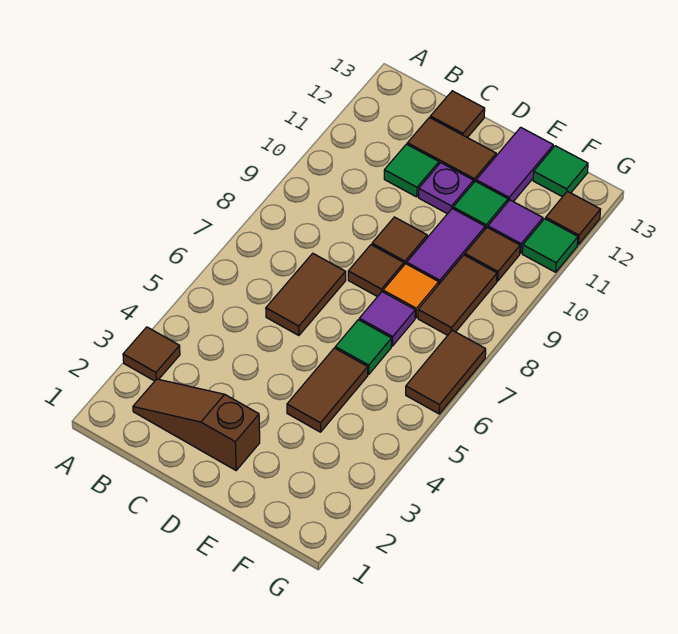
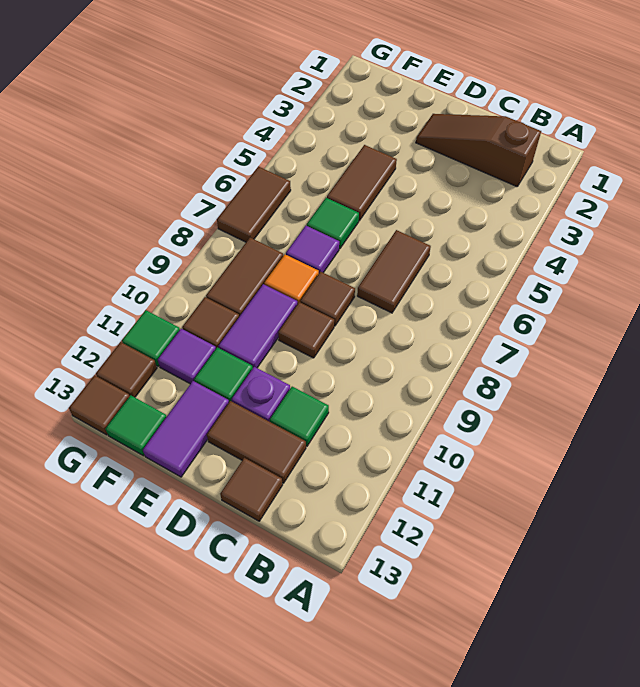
brown 1x1 tile [123,327,180,381] -> brown 1x1 tile moved to [69,375,130,435]
brown 1x3 slope [133,379,260,470] -> brown 1x3 slope turned to [416,114,541,187]

